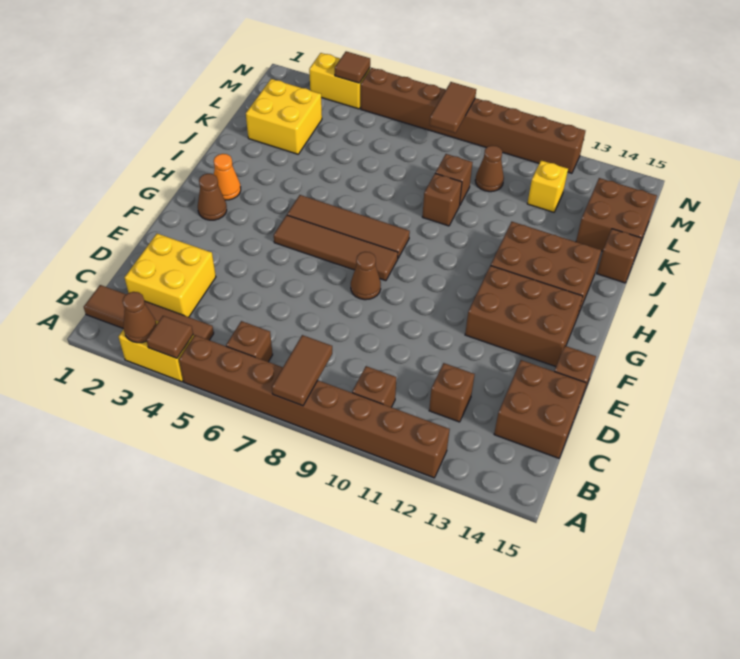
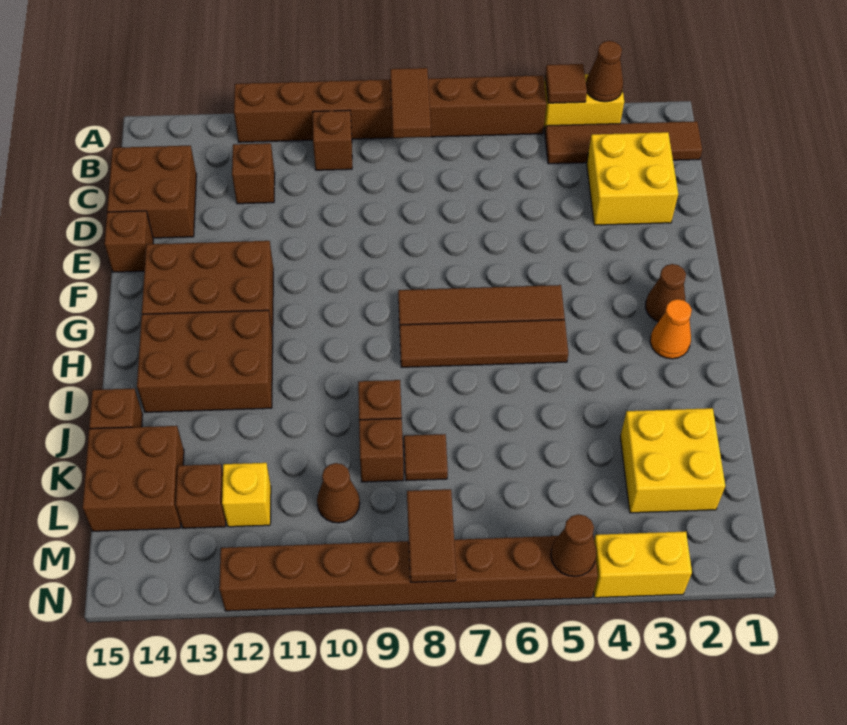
brown 1x1 brick [226,321,273,362] -> brown 1x1 brick moved to [176,464,226,528]
brown 1x1 cone [351,252,381,300] -> brown 1x1 cone moved to [551,514,597,577]
brown 1x1 tile [335,51,370,83] -> brown 1x1 tile moved to [404,434,448,481]

